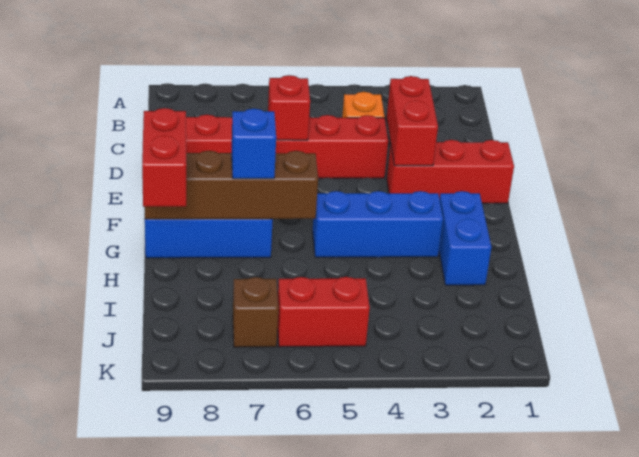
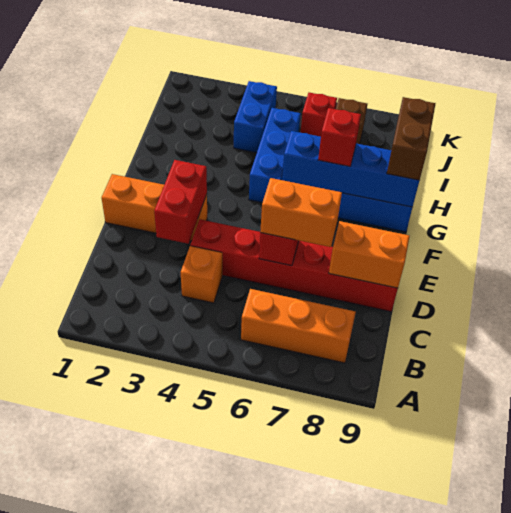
none -> orange 1x3 brick [241,289,356,363]
none -> orange 1x2 brick [260,178,342,247]
none -> orange 1x2 brick [329,221,410,288]
red 1x3 brick [387,140,514,203] -> orange 1x3 brick [102,174,207,241]
blue 1x2 brick [439,191,491,285] -> blue 1x2 brick moved to [234,81,277,153]
blue 1x3 brick [313,191,443,257] -> blue 1x3 brick turned to [249,108,301,203]
brown 1x4 brick [144,151,318,219] -> blue 1x4 brick [282,131,419,207]
blue 1x1 brick [232,109,276,179] -> red 1x1 brick [318,108,361,166]
red 1x2 brick [142,108,186,207] -> brown 1x2 brick [387,97,436,180]
red 1x2 brick [278,277,370,347] -> red 1x1 brick [300,93,337,137]

